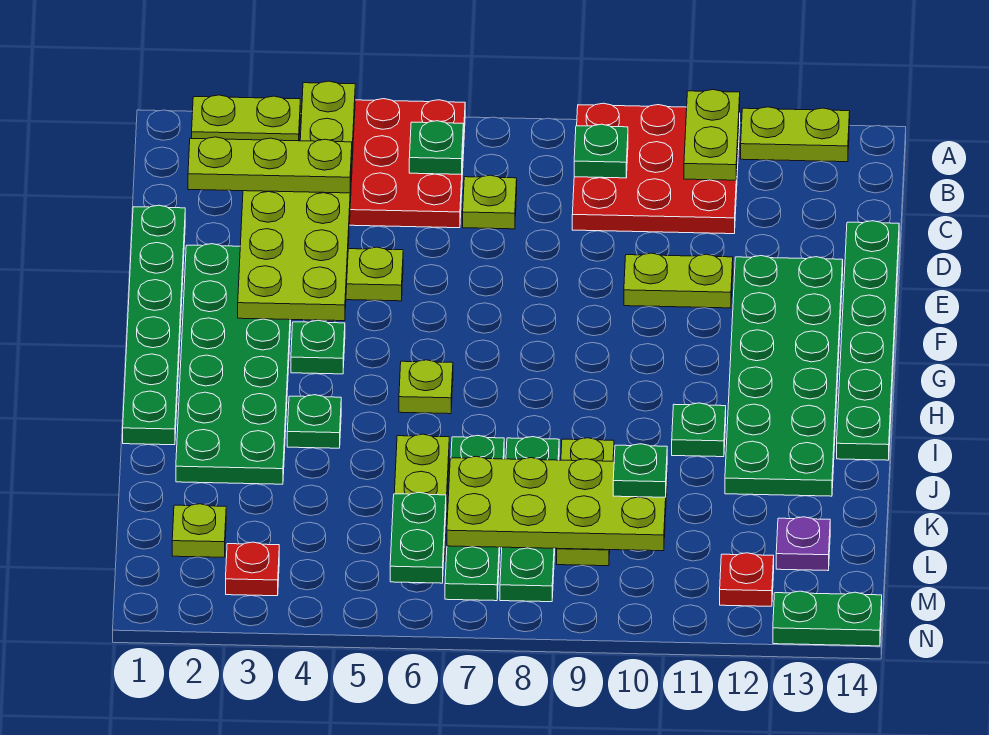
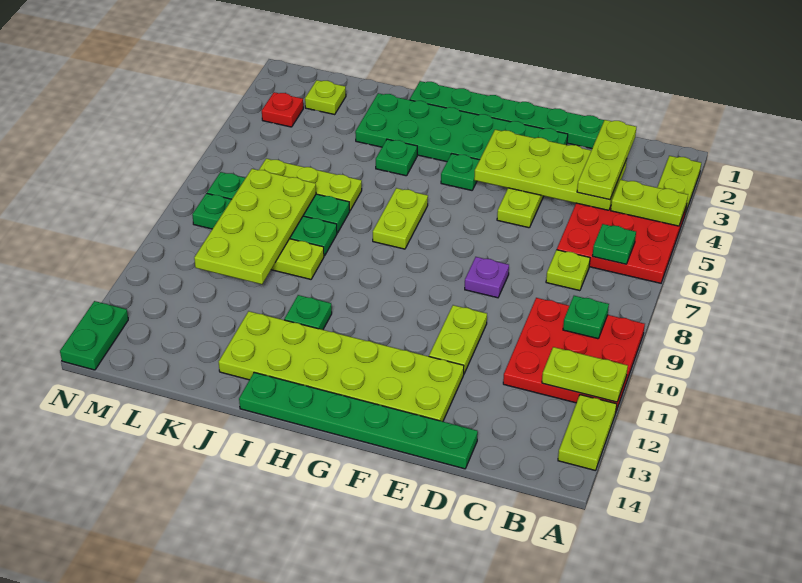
green 2x6 plate [725,256,843,496] -> lime 2x6 plate [219,311,464,422]
lime 1x1 plate [399,360,453,414] -> lime 1x2 plate [373,188,428,249]
green 1x1 plate [613,444,667,497] -> none
green 1x2 plate [390,492,446,583] -> none
purple 1x1 plate [776,517,830,571] -> purple 1x1 plate moved to [465,257,509,298]
red 1x1 plate [720,553,774,606] -> none

